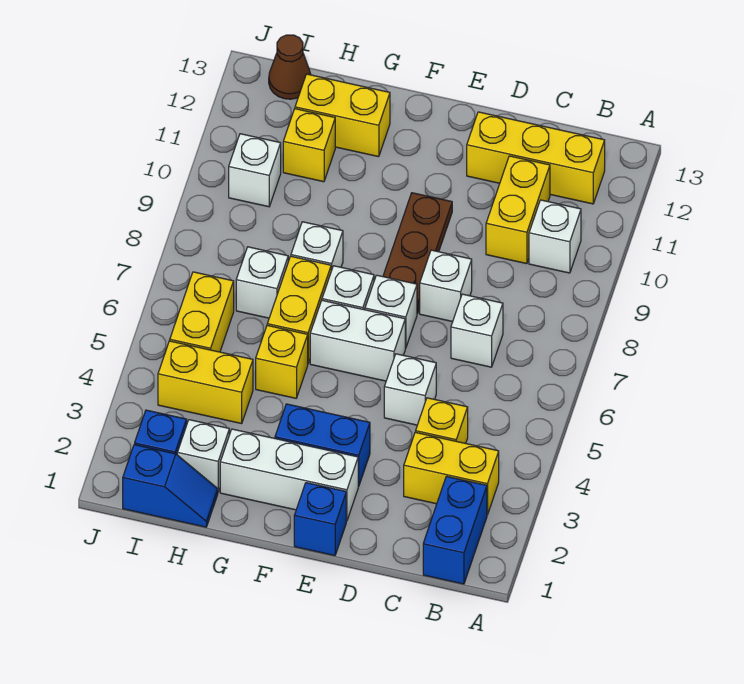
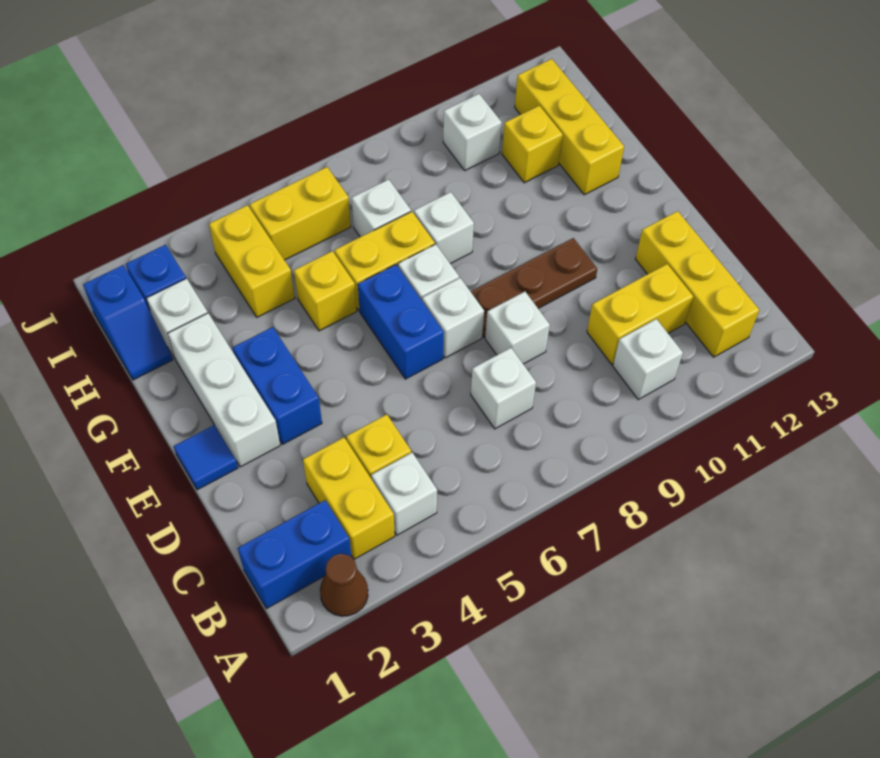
white 1x1 brick [384,354,436,425] -> white 1x1 brick moved to [371,453,437,535]
blue 1x1 brick [294,483,346,556] -> blue 1x1 tile [174,425,238,490]
white 1x2 brick [310,300,405,381] -> blue 1x2 brick [358,265,444,379]
yellow 1x2 brick [295,74,390,157] -> yellow 1x3 brick [515,59,624,195]
brown 1x1 cone [269,35,311,99] -> brown 1x1 cone moved to [320,554,368,616]

